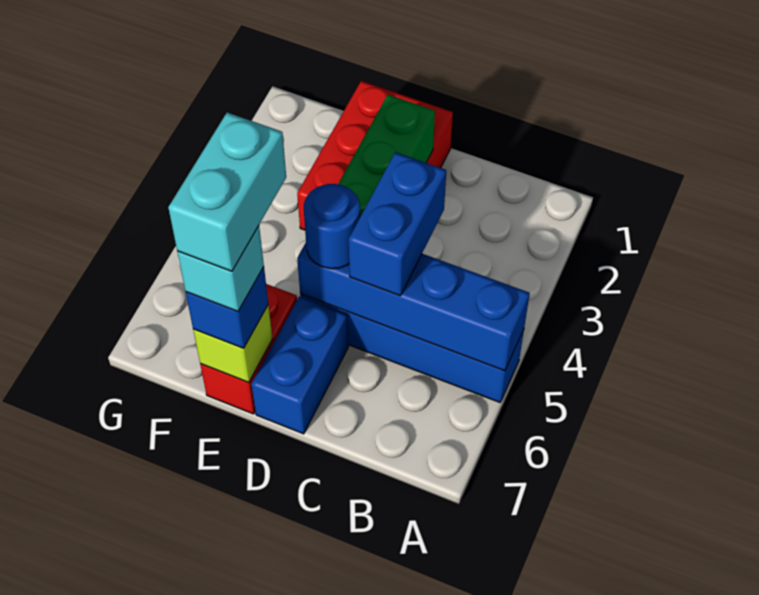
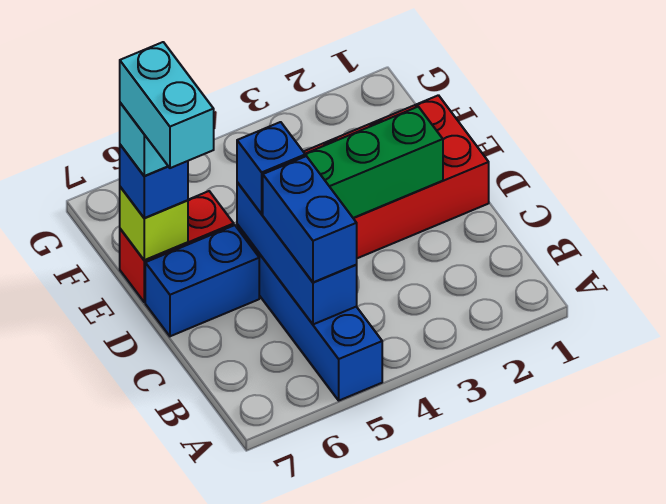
blue 1x4 brick [297,243,530,371] -> blue 1x3 brick [237,182,357,324]
blue 1x2 brick [349,152,446,296] -> blue 1x2 brick turned to [263,156,357,282]
blue 1x1 round brick [304,184,360,269] -> blue 1x1 brick [237,122,305,214]
cyan 1x2 brick [168,112,286,271] -> cyan 1x2 brick turned to [120,42,214,168]

